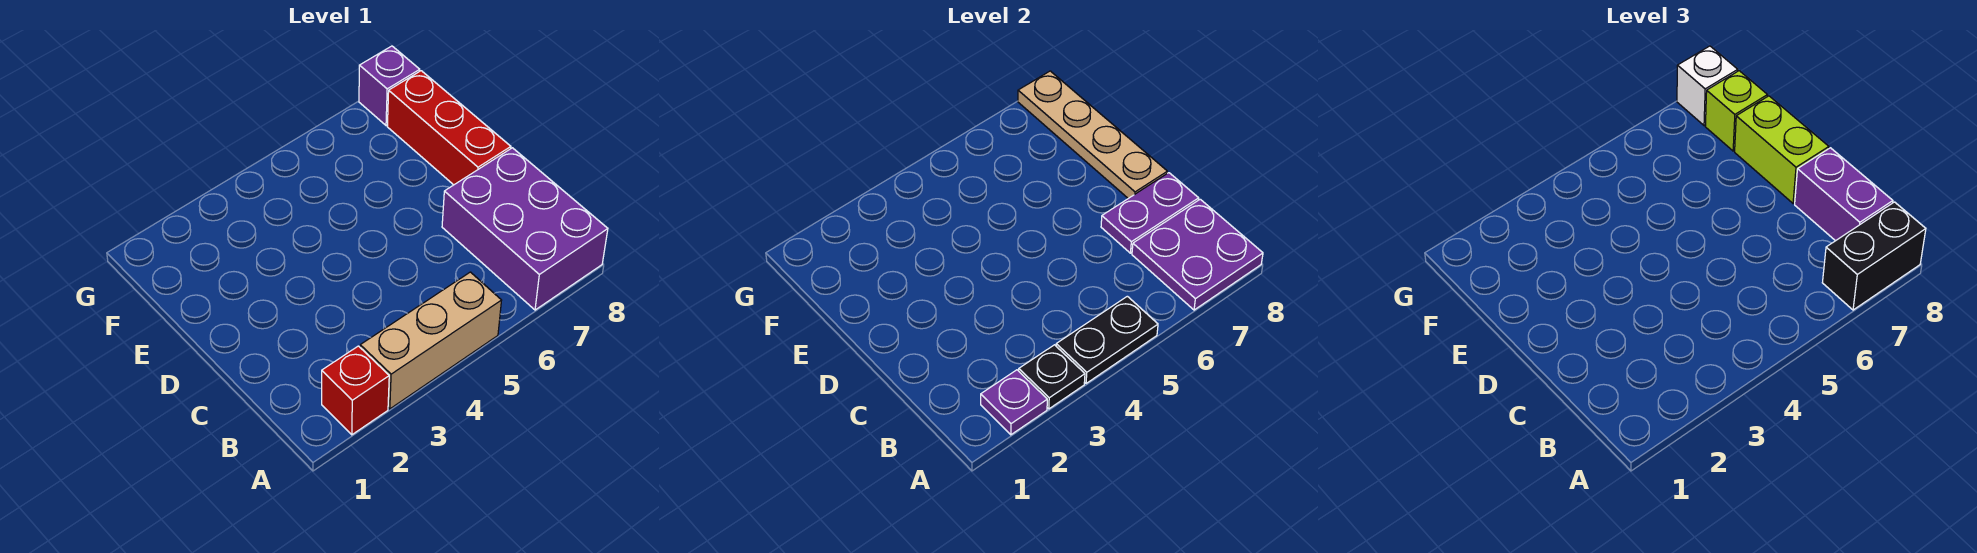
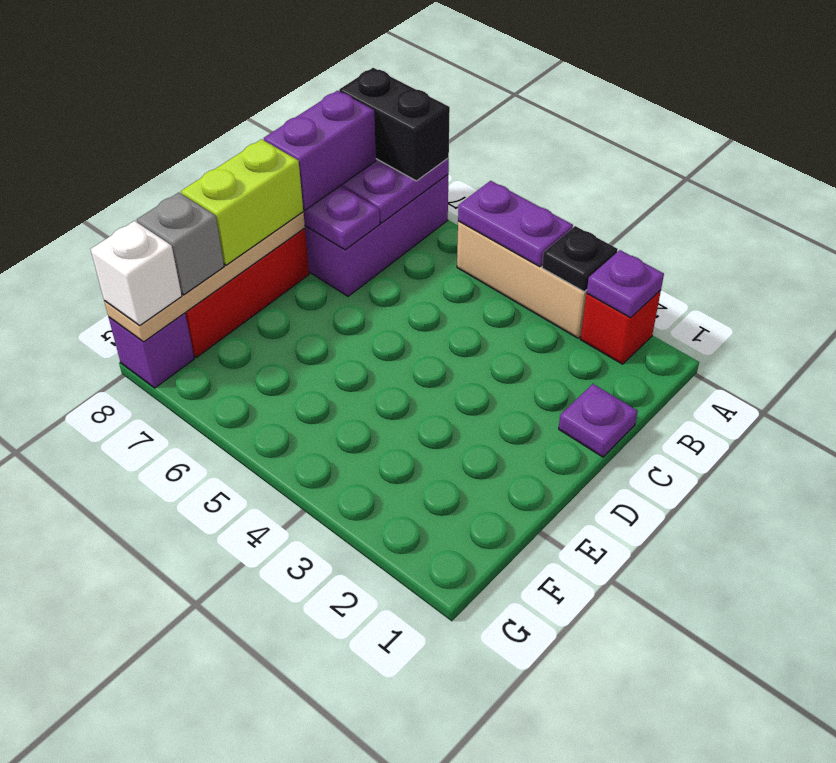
black 1x2 plate [1056,296,1158,383] -> purple 1x2 plate [458,181,573,267]
none -> purple 1x1 plate [559,384,638,457]
lime 1x1 brick [1705,71,1767,151] -> grey 1x1 brick [137,192,224,295]

